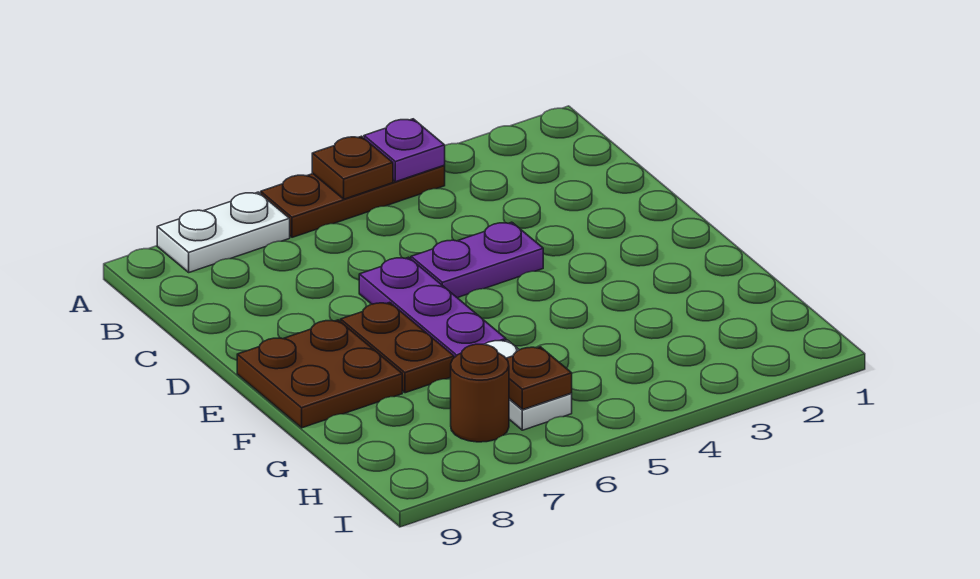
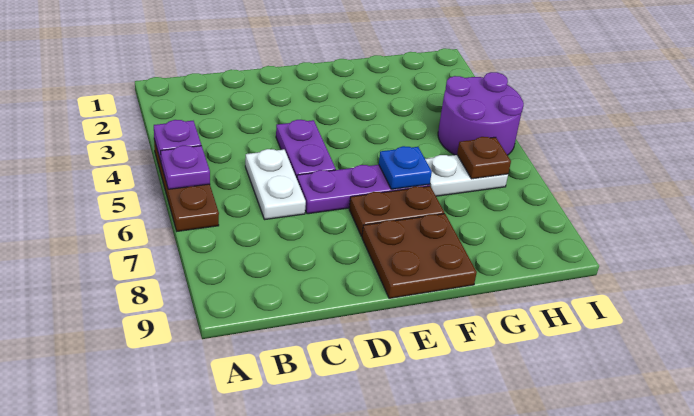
brown 1x1 plate [312,136,393,199] -> purple 1x1 plate [161,145,210,189]
white 1x2 plate [157,192,290,272] -> white 1x2 plate moved to [245,149,306,220]
none -> blue 1x1 plate [379,146,432,189]
none -> purple 2x2 round brick [438,72,524,155]
brown 1x1 round brick [451,344,509,442] -> none

